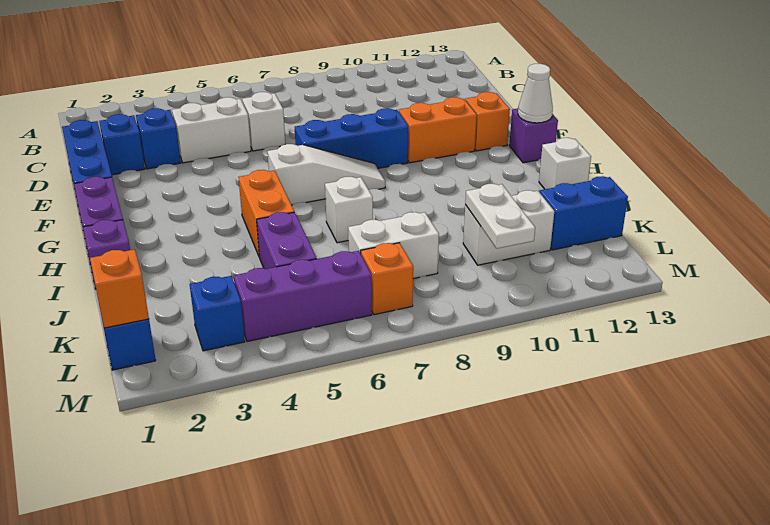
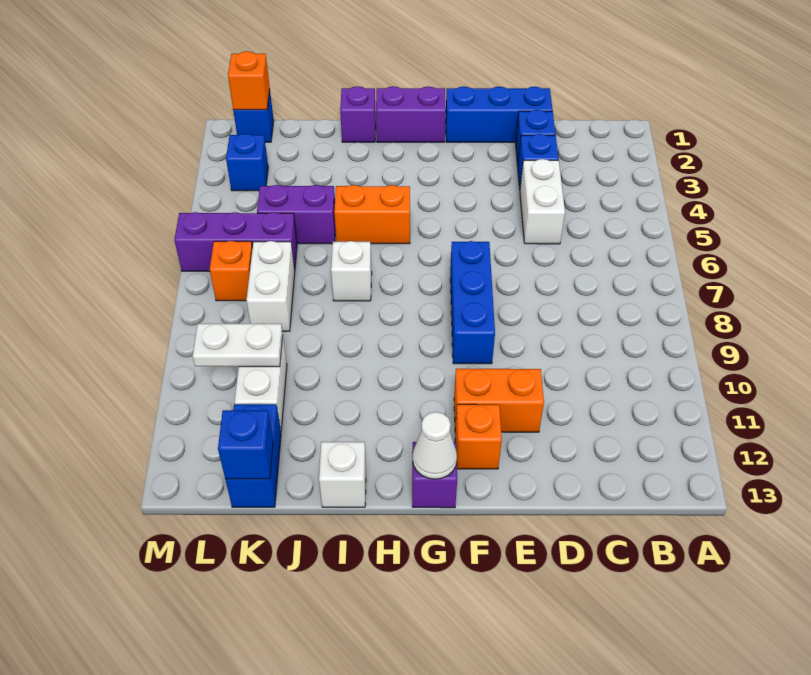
white 1x1 brick [242,92,285,151] -> none
orange 1x2 brick [399,97,477,163] -> orange 1x2 brick turned to [454,369,544,432]
white 1x3 slope [267,144,385,205] -> none
none -> blue 1x1 brick [218,410,273,479]
purple 1x3 brick [234,251,372,342] -> purple 1x3 brick turned to [174,212,297,272]

